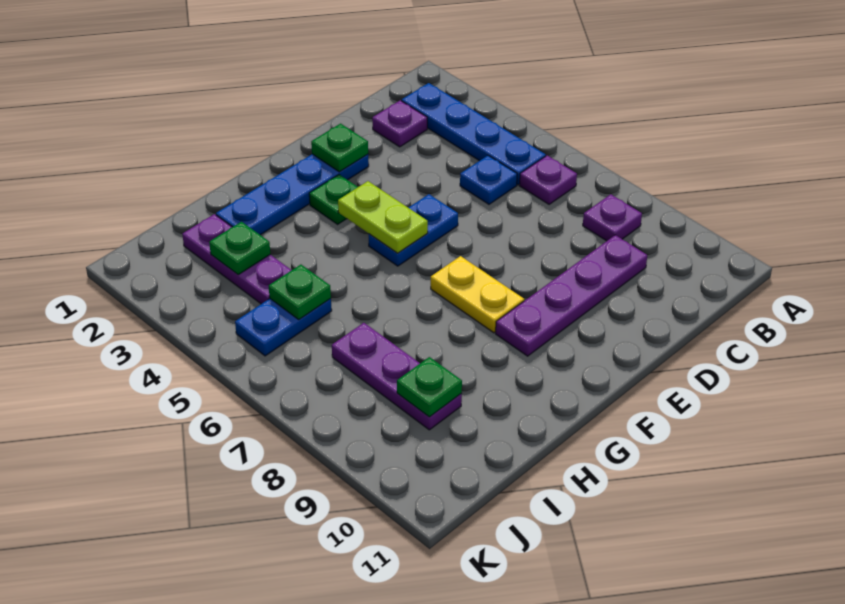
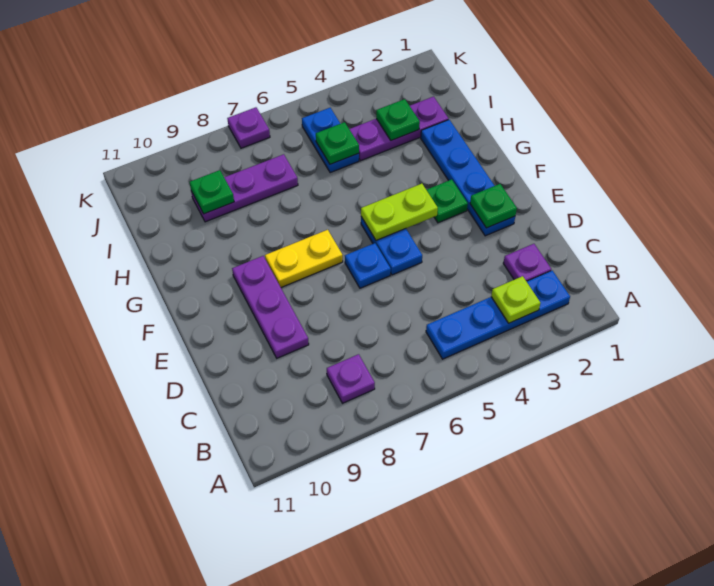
none -> lime 1x1 plate [491,276,540,323]
purple 1x1 plate [519,155,577,204] -> purple 1x1 plate moved to [227,107,270,148]
blue 1x1 plate [460,156,517,204] -> blue 1x1 plate moved to [345,243,391,288]
purple 1x4 plate [496,235,647,356] -> purple 1x3 plate [232,256,309,358]

